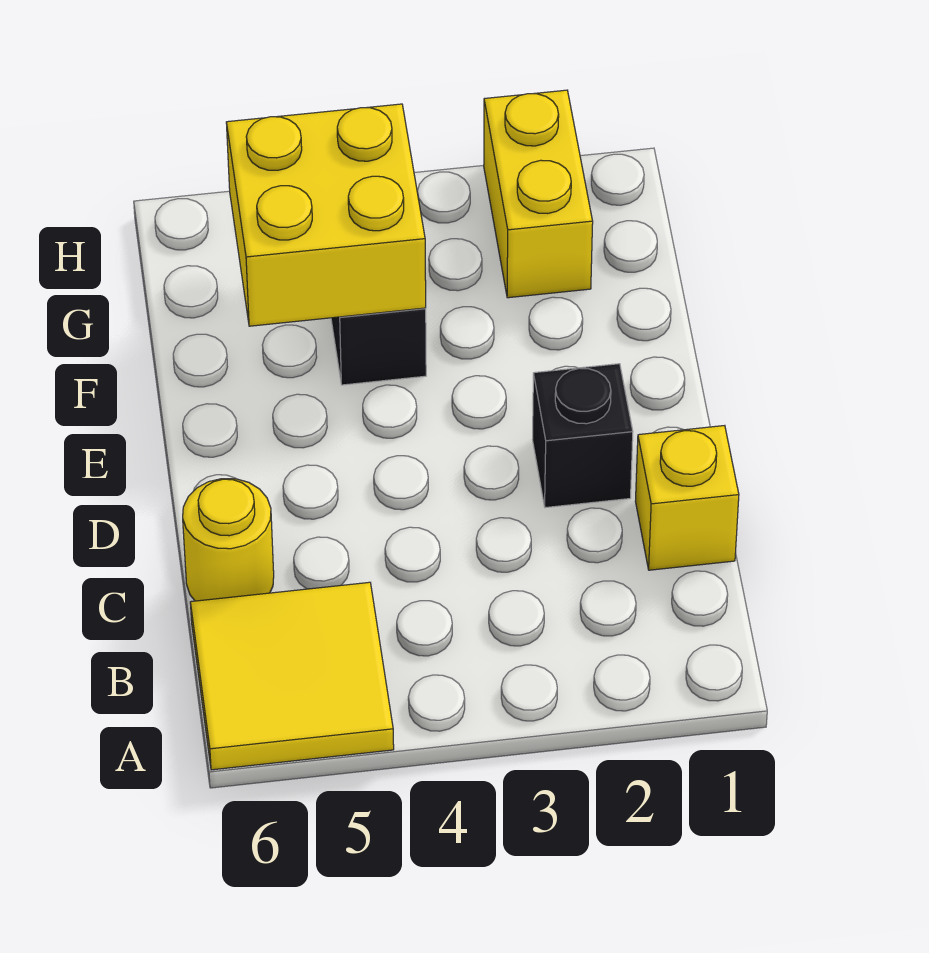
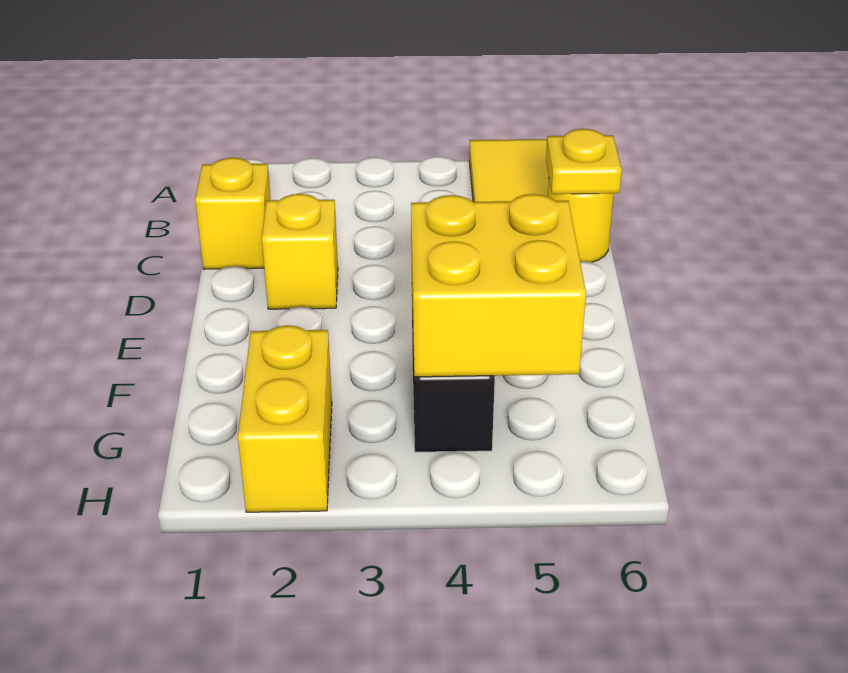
none -> yellow 1x1 plate [546,129,622,194]
black 1x1 brick [532,364,633,508] -> yellow 1x1 brick [262,194,338,309]

